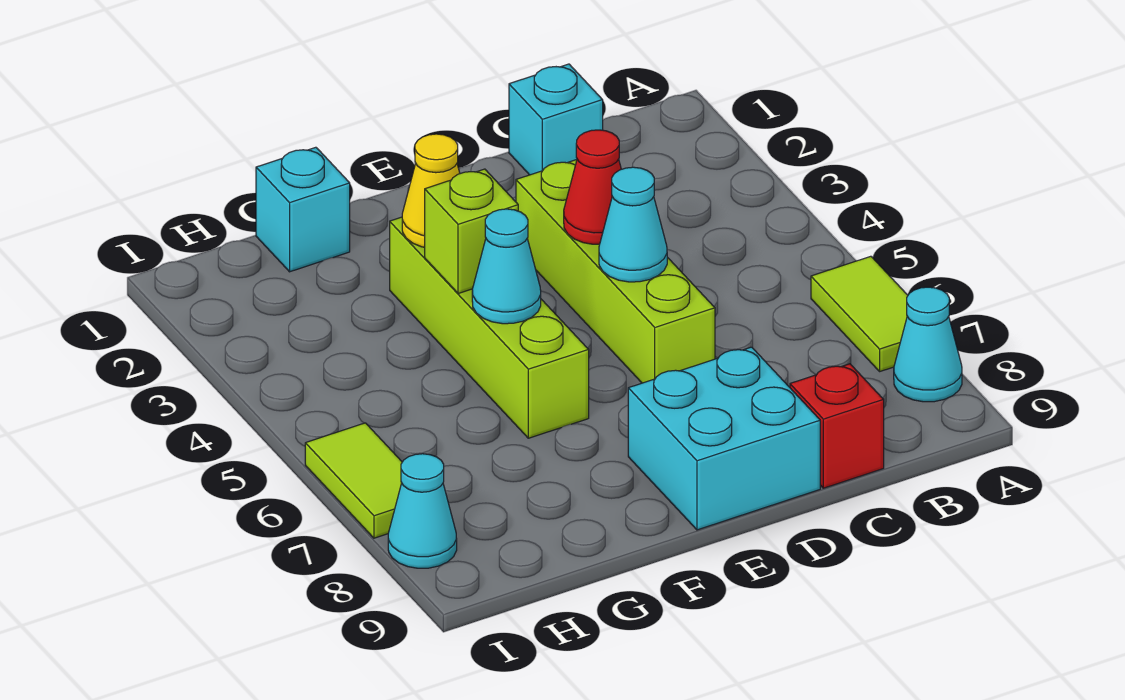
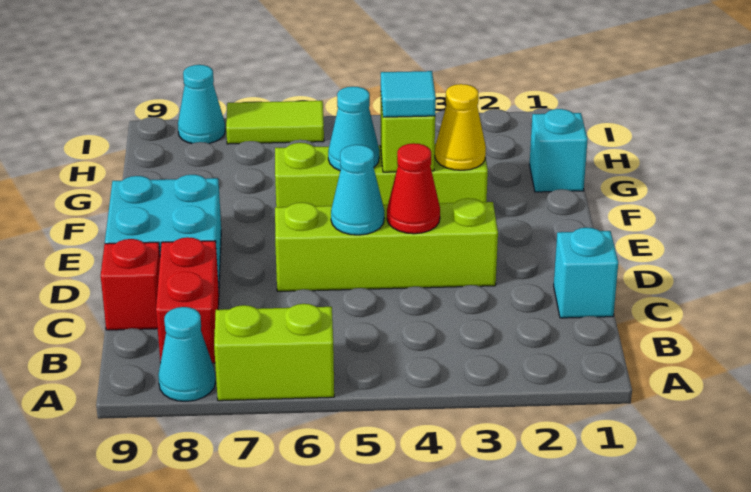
lime 1x2 tile [811,256,908,371] -> lime 1x2 brick [214,304,334,401]
none -> red 1x2 brick [156,237,219,363]
none -> cyan 1x1 tile [381,71,436,117]

